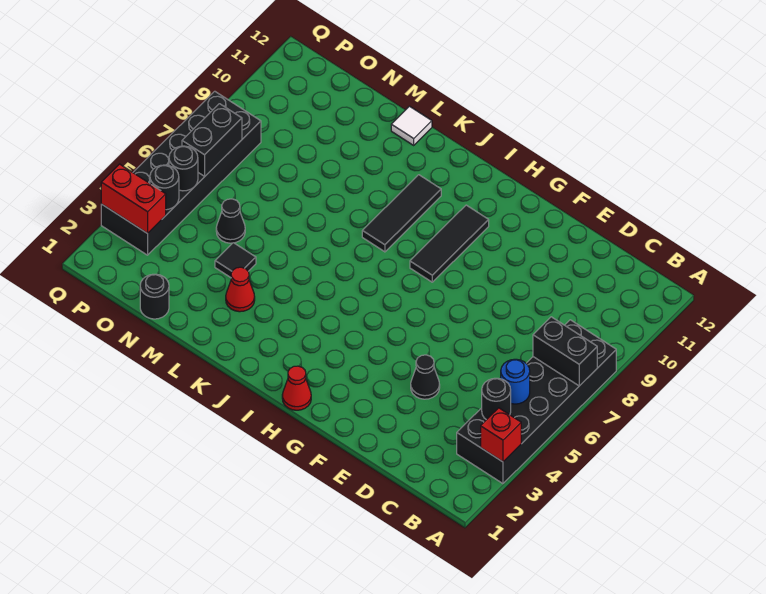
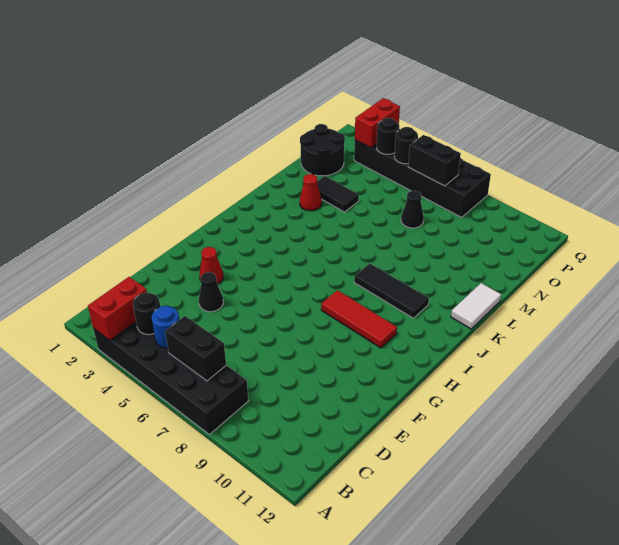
red 1x1 brick [481,408,521,462] -> red 1x2 brick [88,277,147,340]
black 1x2 brick [533,317,597,386] -> black 1x2 brick turned to [165,316,226,381]
red 1x1 cone [282,366,311,410] -> red 1x1 cone moved to [199,247,223,284]
black 1x3 tile [410,205,489,282] -> red 1x3 tile [321,290,397,348]
white 1x1 tile [391,106,432,145] -> white 1x2 tile [451,283,501,329]
black 1x1 tile [215,243,256,278] -> black 1x2 tile [317,176,359,212]
black 1x1 round brick [140,274,169,319] -> black 2x2 round brick [300,124,345,176]
black 1x1 cone [216,199,245,243] -> black 1x1 cone moved to [401,191,424,228]

